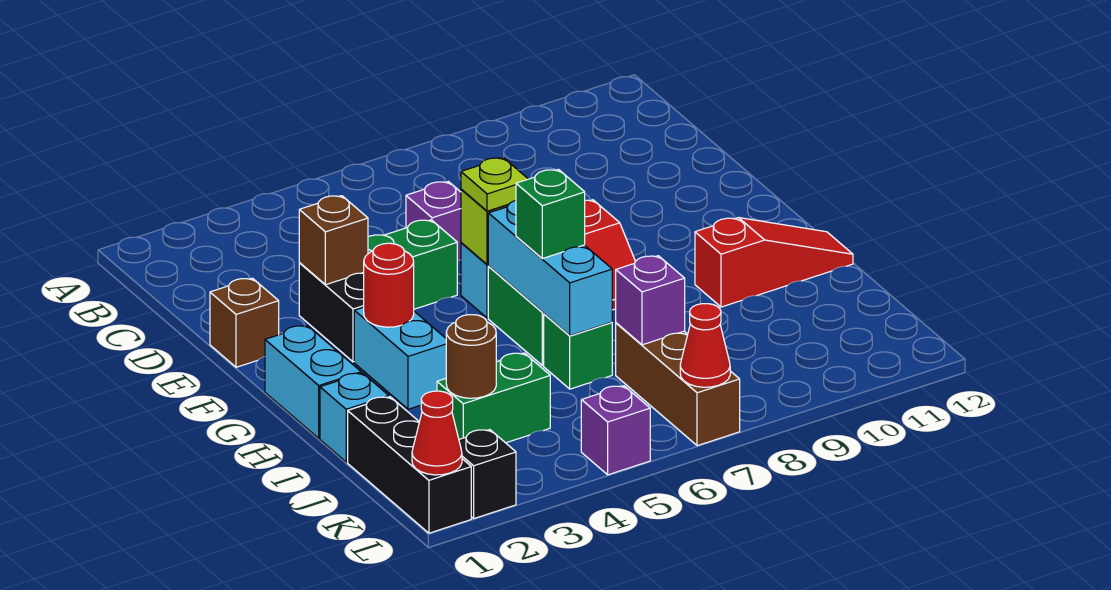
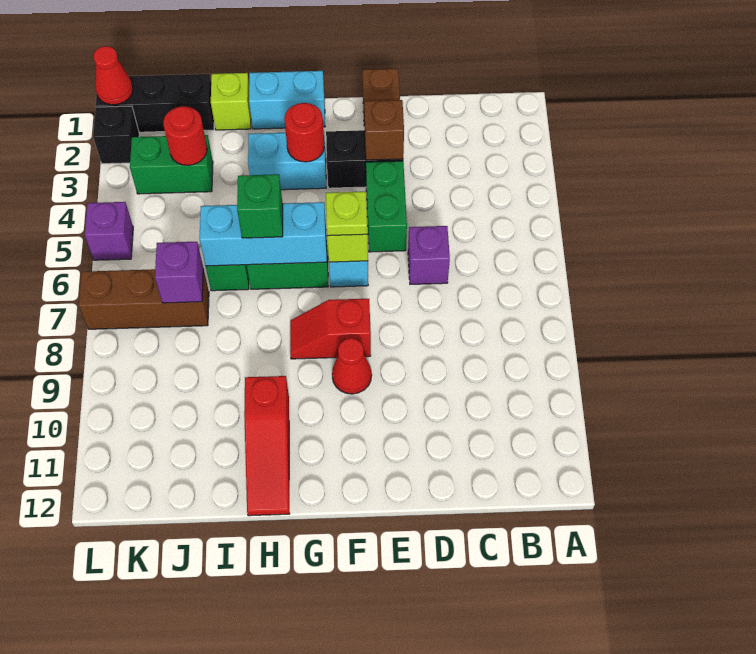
cyan 1x1 brick [320,373,389,462] -> lime 1x1 brick [211,73,251,130]
green 1x2 brick [437,353,550,443] -> green 1x2 brick turned to [130,135,213,194]
brown 1x1 round brick [446,315,496,398] -> red 1x1 round brick [163,106,207,165]
red 1x1 cone [680,304,730,387] -> red 1x1 cone moved to [332,338,372,394]

